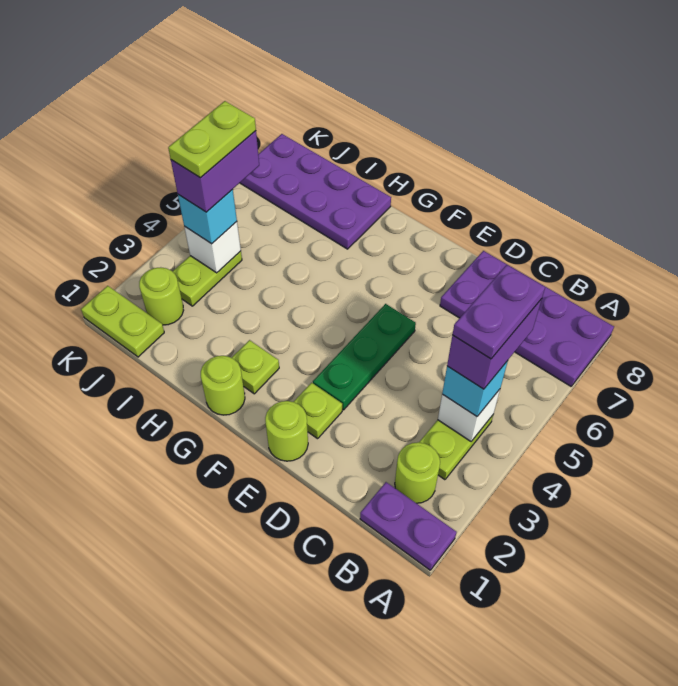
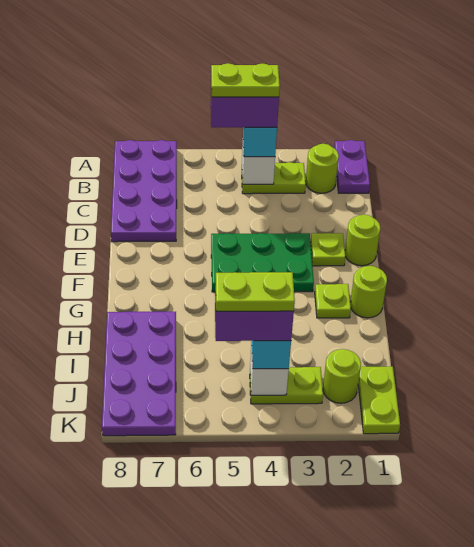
purple 1x2 plate [453,265,545,359] -> lime 1x2 plate [211,63,280,97]
green 1x3 plate [313,304,416,410] -> green 2x3 plate [211,233,314,292]

